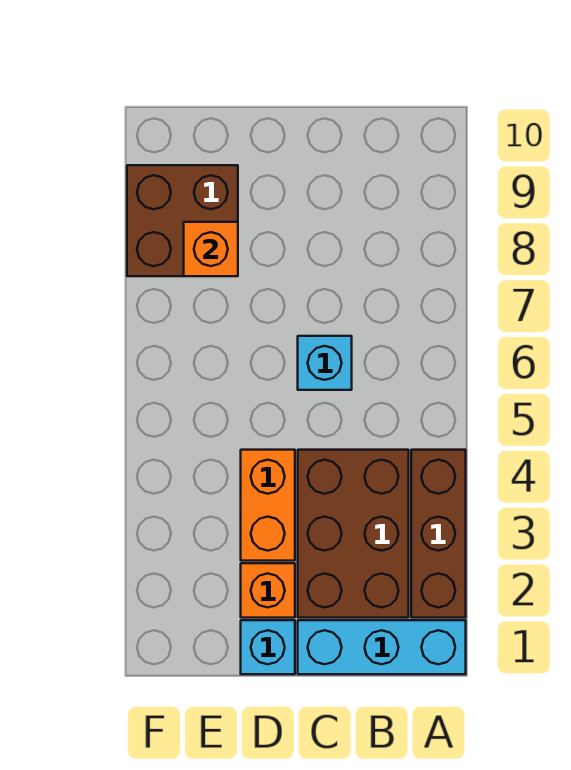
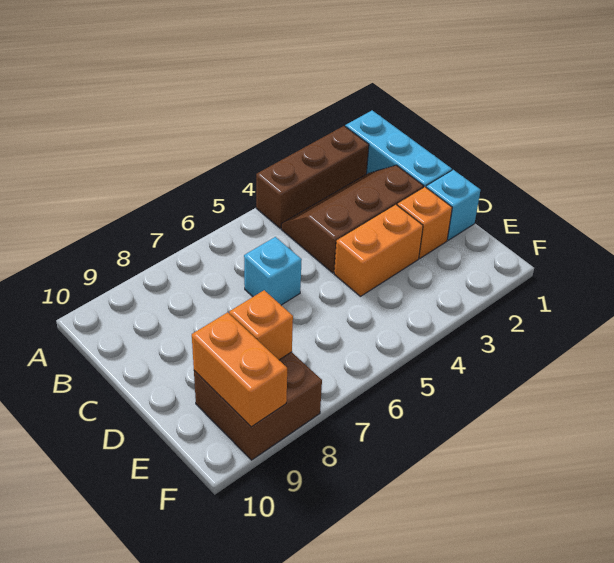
brown 2x3 brick [298,450,409,618] -> brown 2x3 slope [281,165,424,273]
none -> orange 1x2 brick [192,312,287,427]

